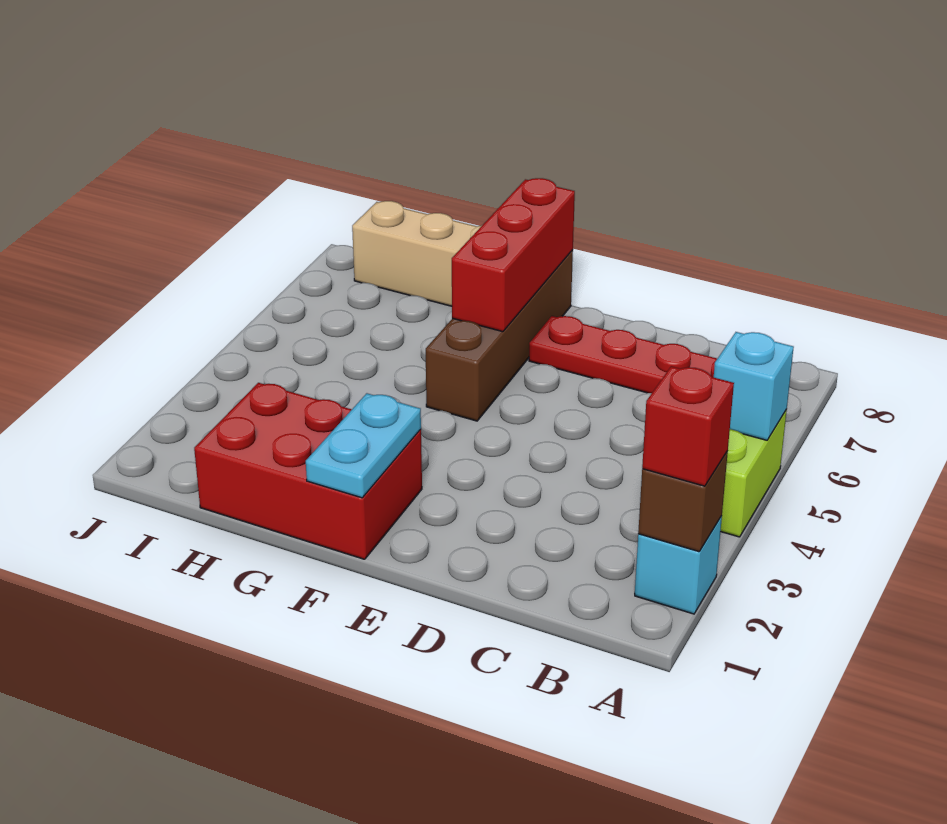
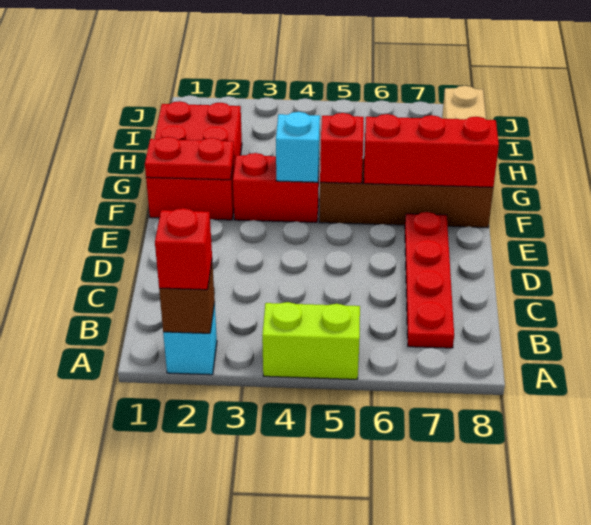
cyan 1x1 brick [714,332,794,440] -> cyan 1x1 brick moved to [276,112,320,182]
cyan 1x2 plate [306,393,421,498] -> red 1x2 plate [145,137,234,180]
none -> red 1x2 brick [233,153,319,222]
none -> red 1x1 brick [320,113,364,183]

